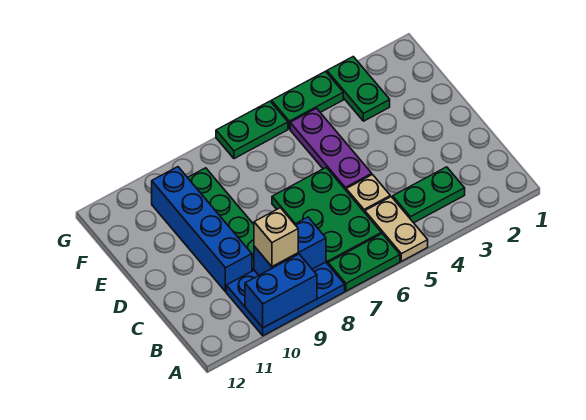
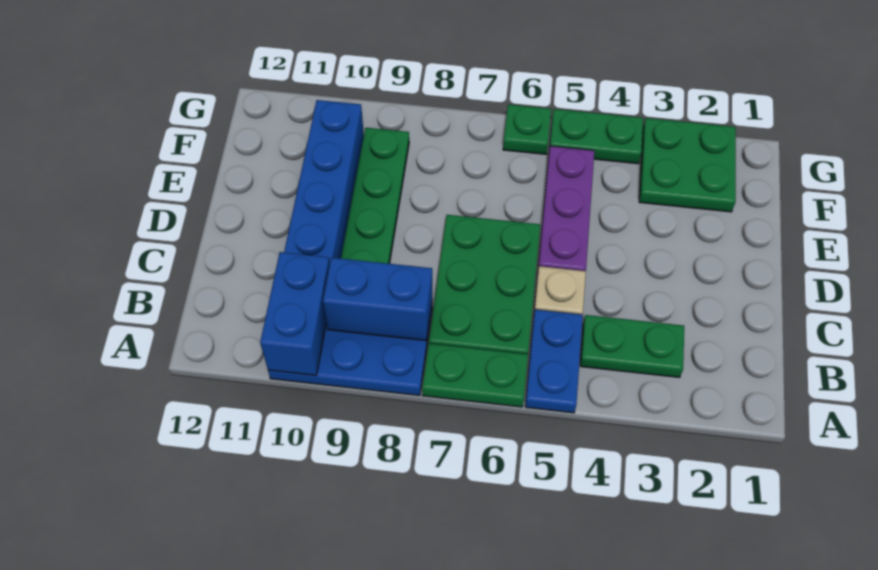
tan 1x2 plate [365,197,428,261] -> blue 1x2 plate [525,310,583,413]
blue 1x2 brick [245,254,317,328] -> blue 1x2 brick turned to [260,252,330,375]
tan 1x1 brick [254,208,298,267] -> none
green 1x2 plate [327,57,390,121] -> green 2x2 plate [639,118,736,212]
green 1x2 plate [216,101,288,159] -> green 1x1 plate [503,104,551,154]

